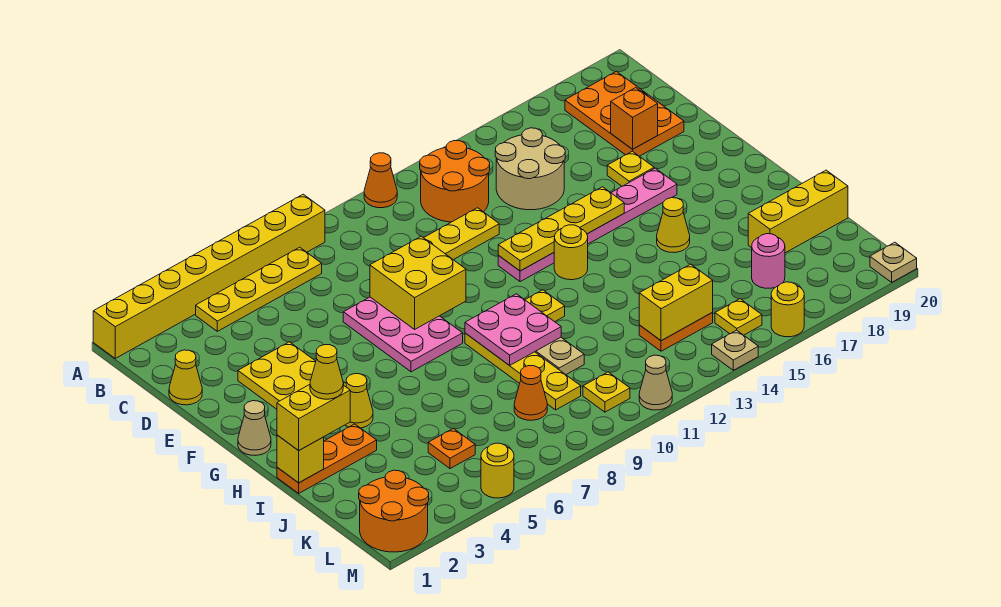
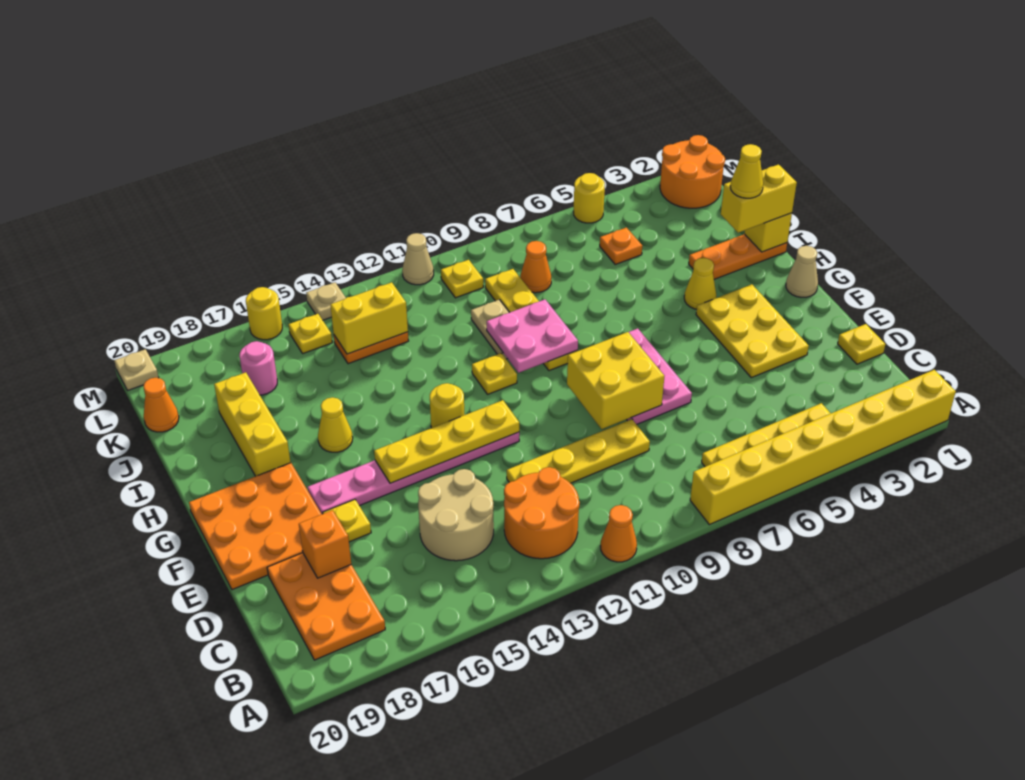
yellow 1x1 cone [169,350,202,405] -> yellow 1x1 plate [838,324,885,364]
none -> orange 3x3 plate [189,463,321,590]
yellow 1x3 brick [748,170,848,253] -> yellow 1x3 brick turned to [214,372,291,476]
none -> orange 1x1 cone [143,378,179,432]

